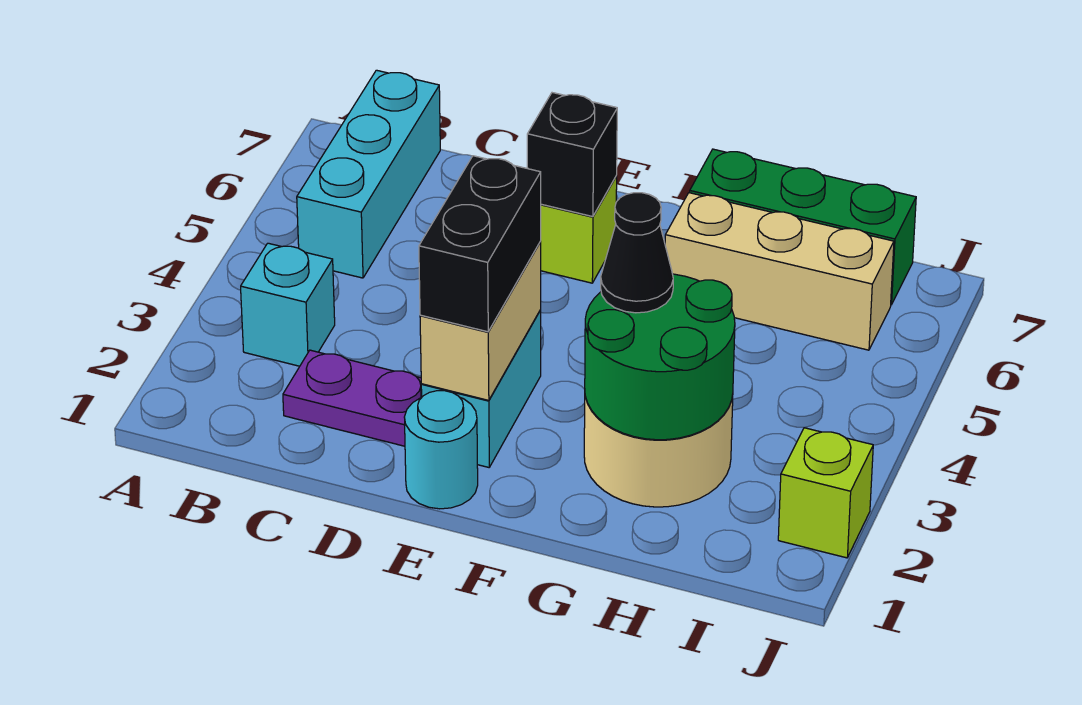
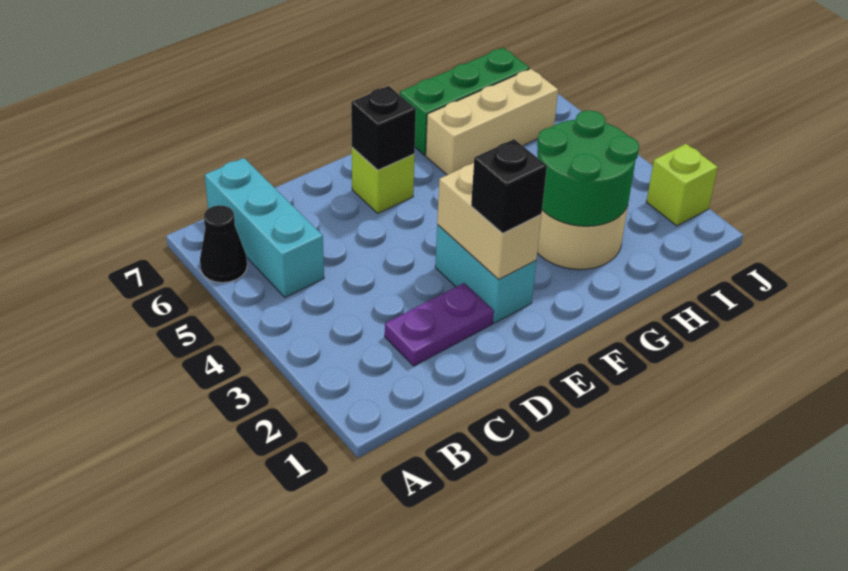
cyan 1x1 brick [241,243,335,366] -> none
cyan 1x1 round brick [404,391,478,509] -> none
black 1x2 brick [419,156,541,332] -> black 1x1 brick [471,139,547,233]
black 1x1 cone [601,193,673,313] -> black 1x1 cone moved to [200,205,247,283]

